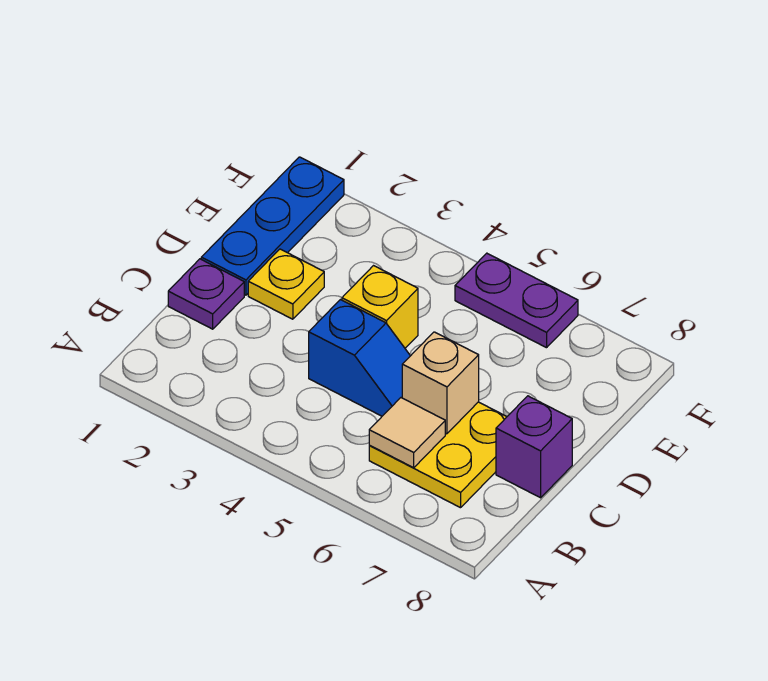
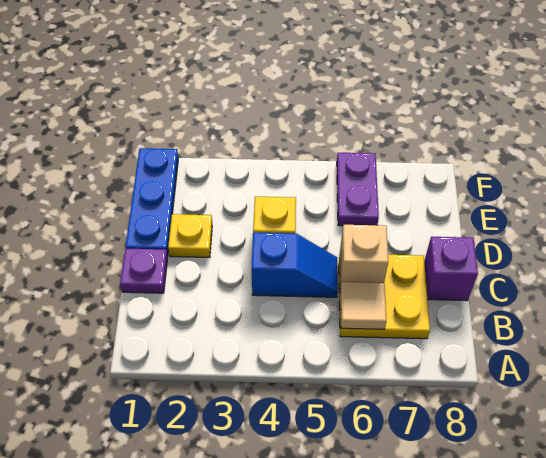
purple 1x2 plate [455,253,578,348] -> purple 1x2 plate turned to [337,153,379,226]

